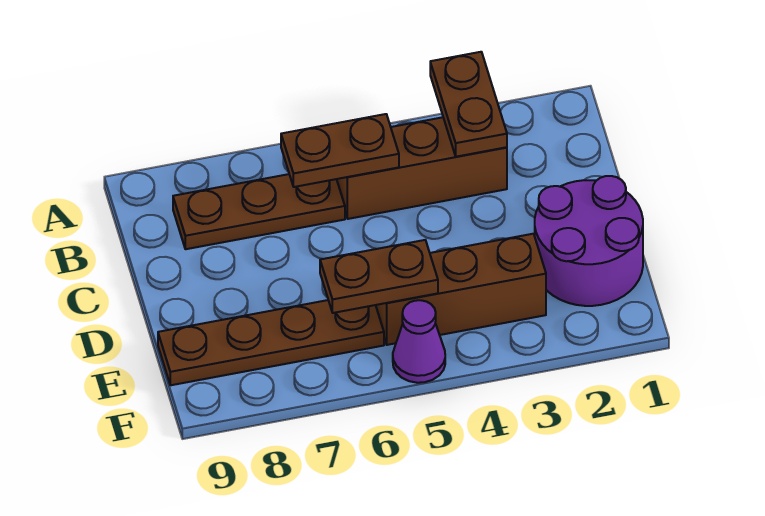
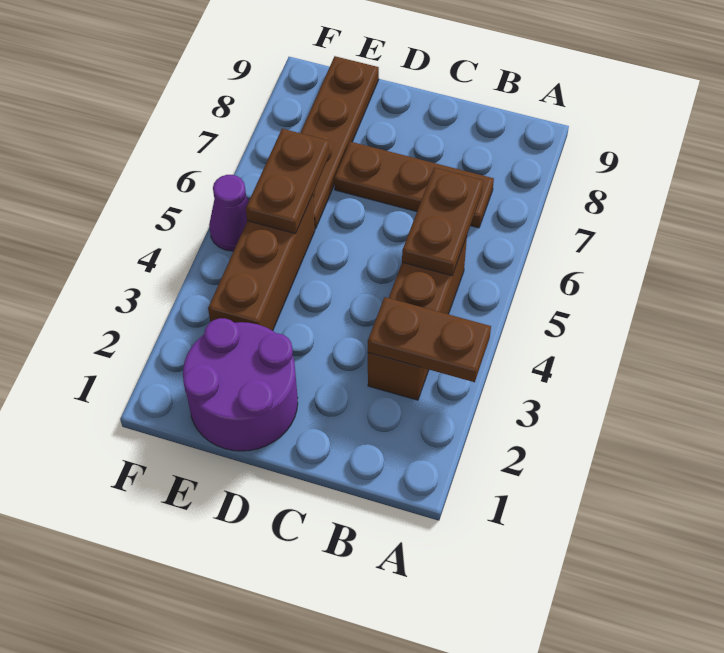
brown 1x3 plate [173,174,345,249] -> brown 1x3 plate turned to [334,142,494,228]

